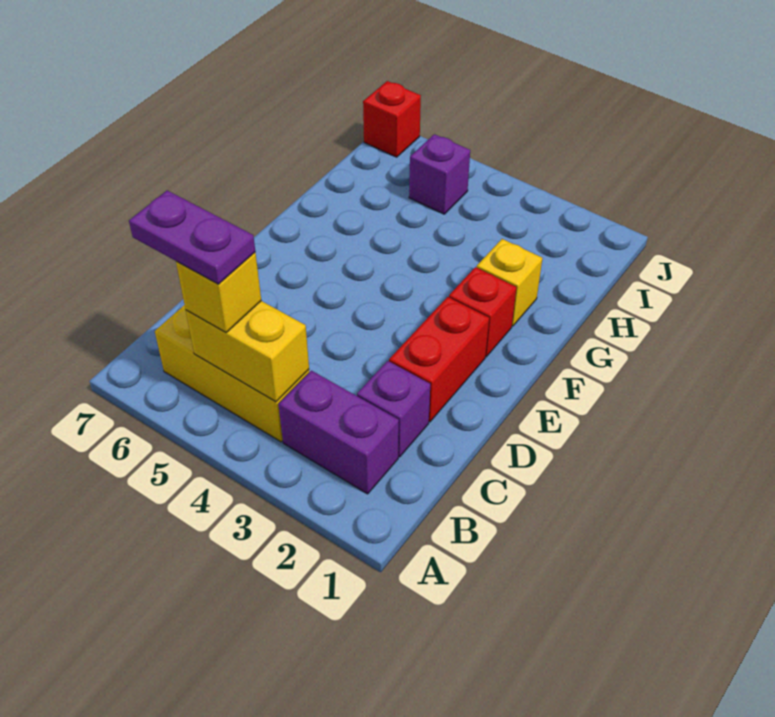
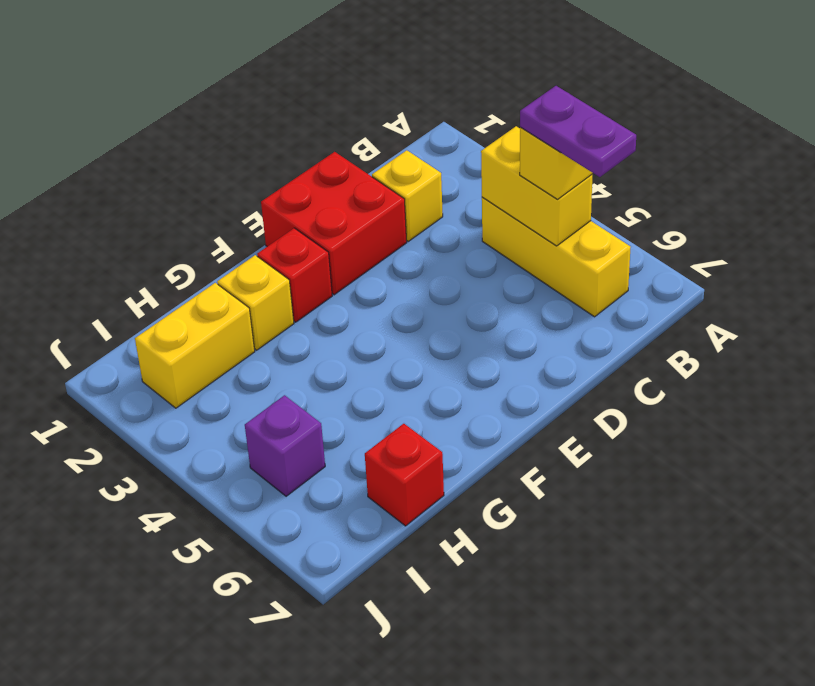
purple 1x2 brick [279,371,399,494] -> none
purple 1x1 brick [357,361,430,457] -> yellow 1x1 brick [372,150,443,241]
red 1x2 brick [389,297,489,422] -> red 2x2 brick [261,152,407,295]
none -> yellow 1x2 brick [135,283,255,408]
red 1x1 brick [363,81,421,157] -> red 1x1 brick moved to [365,424,444,526]

